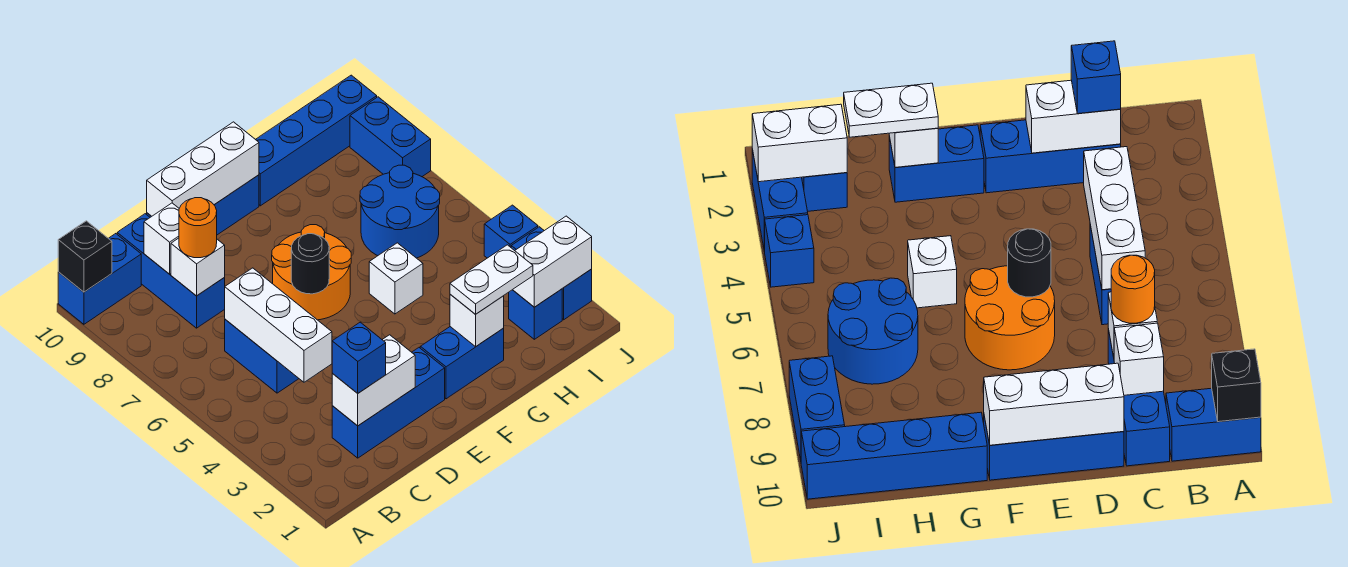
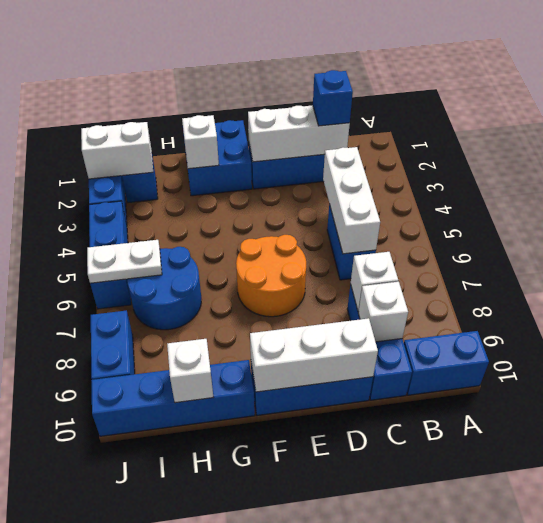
black 1x1 brick [58,221,112,292] -> none
white 1x2 brick [332,335,415,426] -> white 1x3 brick [248,105,350,162]
orange 1x1 round brick [179,198,217,258] -> none
black 1x1 round brick [291,234,329,294] -> none
blue 1x2 brick [420,327,504,399] -> blue 2x2 brick [184,120,252,196]
white 1x2 plate [450,245,533,314] -> white 1x2 plate moved to [87,240,162,283]
white 1x1 brick [369,243,423,314] -> white 1x1 brick moved to [167,339,213,403]
blue 1x1 brick [484,205,538,258] -> blue 1x3 brick [89,201,131,309]

